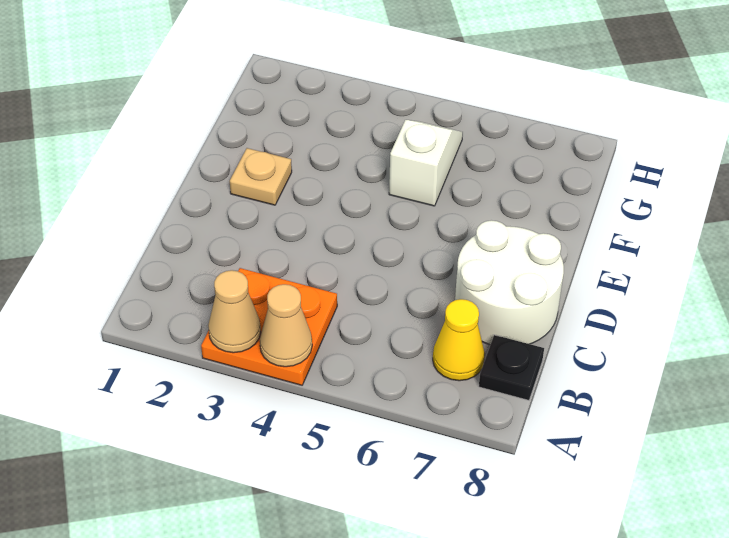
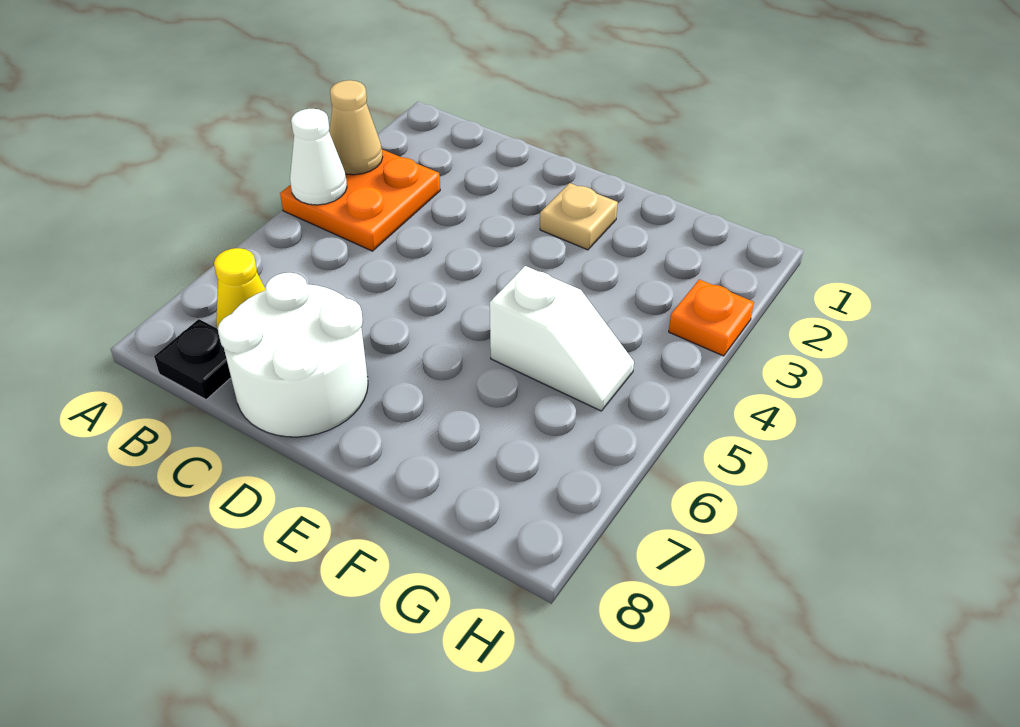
tan 1x1 cone [260,284,312,367] -> white 1x1 cone [290,109,347,205]
none -> orange 1x1 plate [669,279,754,356]

